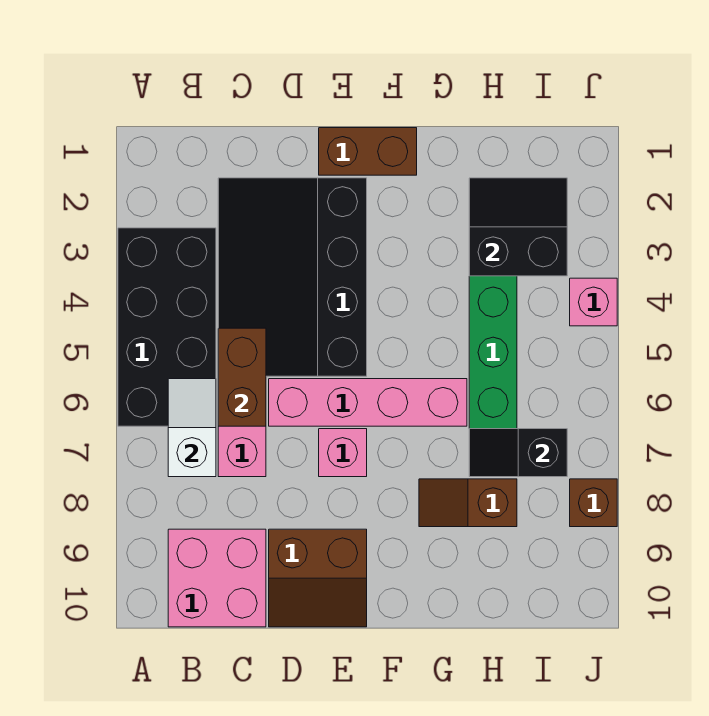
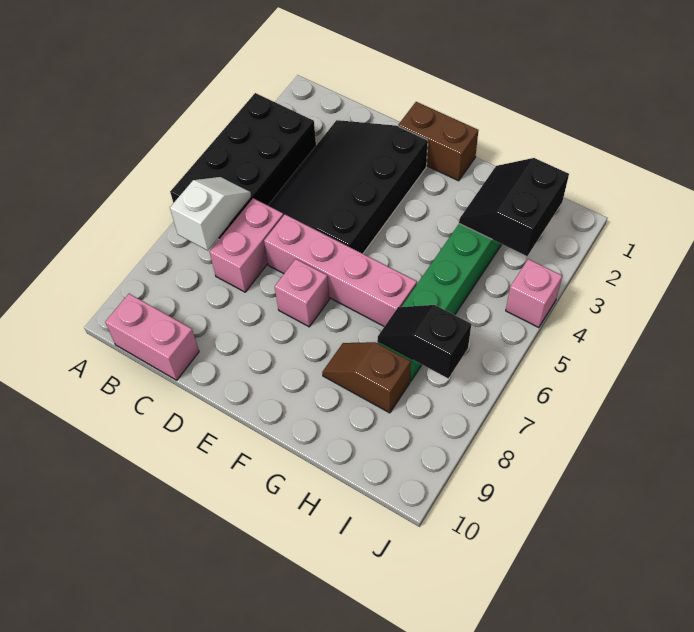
pink 2x2 brick [168,529,266,627] -> pink 1x2 brick [105,294,199,380]
brown 1x2 brick [218,328,266,426] -> none
brown 2x2 slope [269,529,367,627] -> none
black 2x2 slope [469,178,567,276] -> black 2x2 slope turned to [459,158,569,256]
brown 1x1 brick [570,479,617,527] -> none

